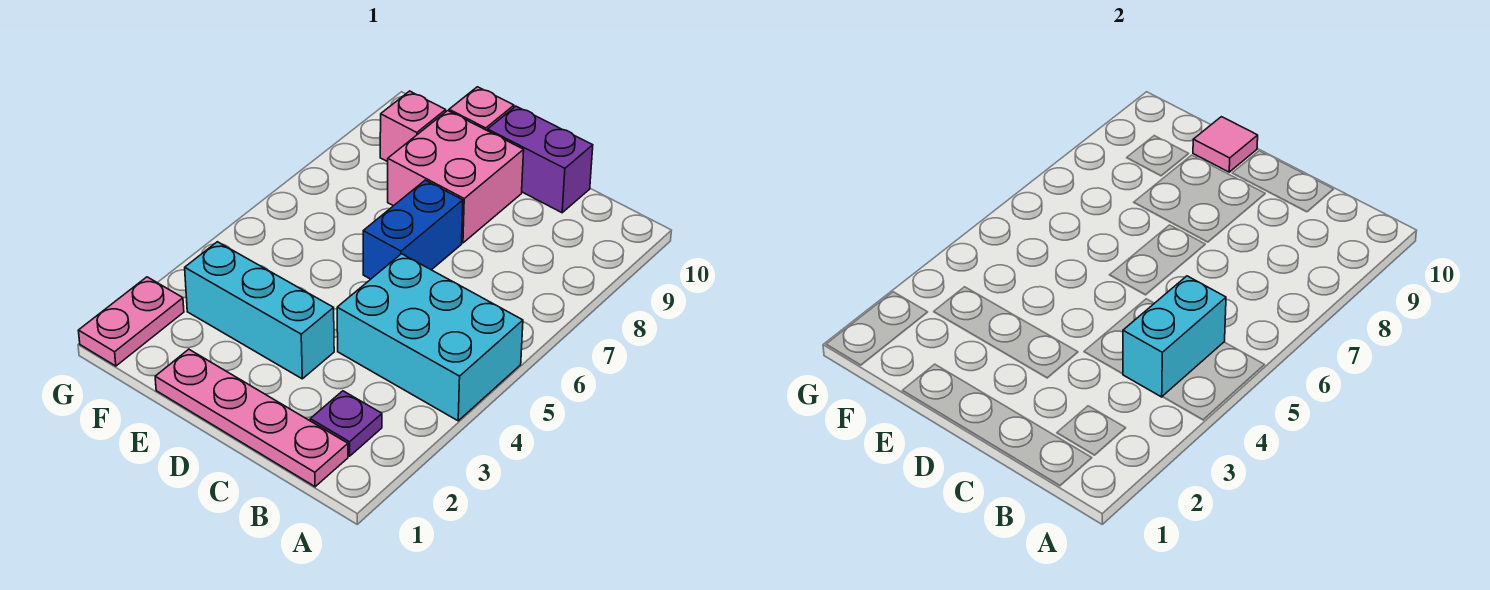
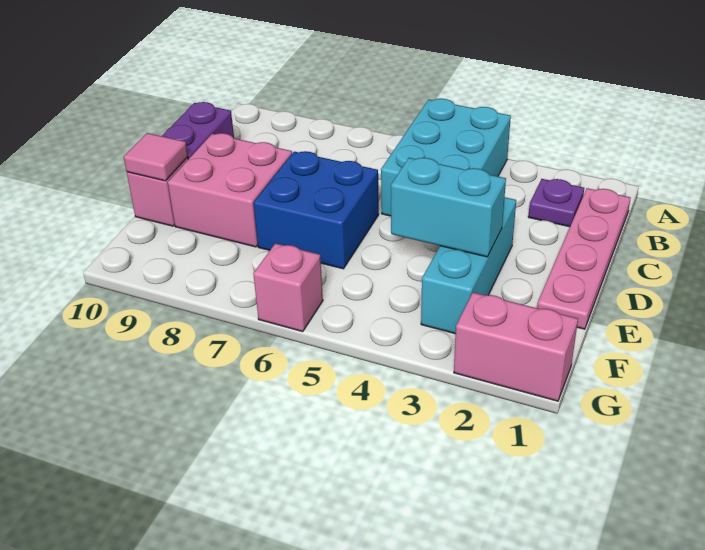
cyan 1x2 brick [1123,276,1226,397] -> cyan 1x2 brick moved to [391,158,506,257]
blue 1x2 brick [363,180,463,279] -> blue 2x2 brick [253,151,379,269]
pink 1x1 brick [380,91,446,162] -> pink 1x1 brick moved to [253,244,323,332]
pink 1x2 plate [78,277,184,366] -> pink 1x2 brick [454,292,578,401]

